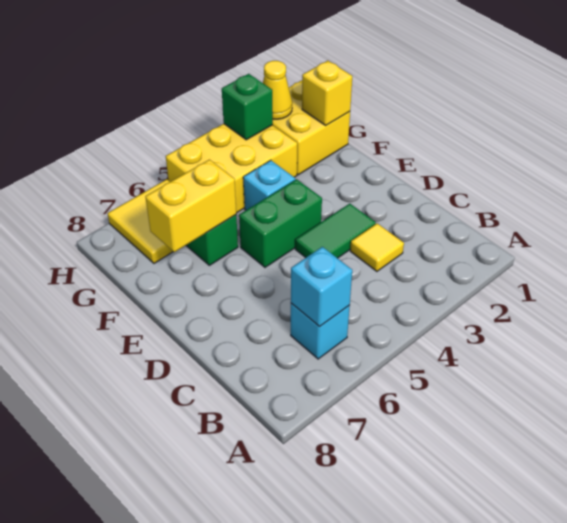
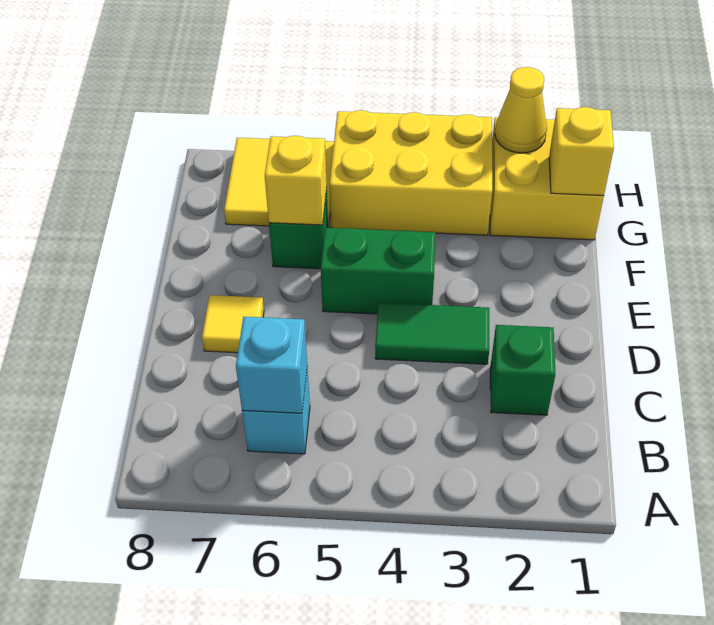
yellow 1x1 tile [350,223,404,271] -> yellow 1x1 tile moved to [202,295,264,353]
cyan 1x1 brick [243,160,295,210] -> none
yellow 1x2 brick [145,160,236,252] -> yellow 1x1 brick [265,136,327,225]
green 1x1 brick [222,74,273,140] -> green 1x1 brick moved to [490,325,555,415]

